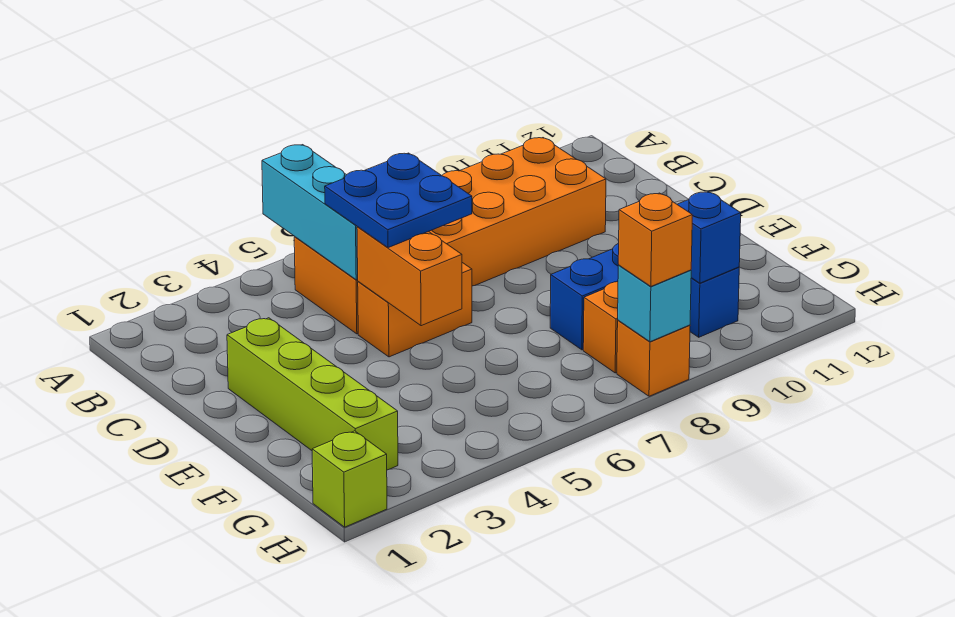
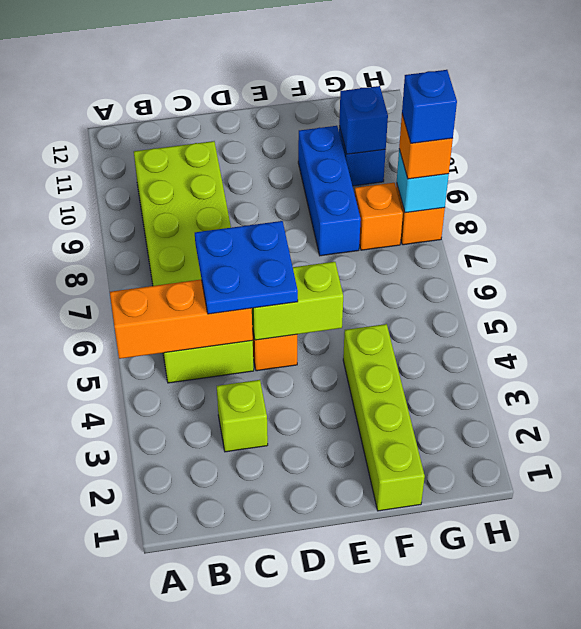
cyan 1x3 brick [262,145,358,280] -> orange 1x3 brick [110,279,253,359]
orange 2x6 brick [294,138,606,334] -> lime 2x6 brick [134,141,254,383]
lime 1x4 brick [227,318,398,470] -> lime 1x4 brick turned to [343,324,425,511]
orange 1x2 brick [357,227,462,326] -> lime 1x2 brick [252,262,343,340]
lime 1x1 brick [312,431,387,527] -> lime 1x1 brick moved to [217,380,268,452]
none -> blue 1x1 brick [402,70,457,143]

